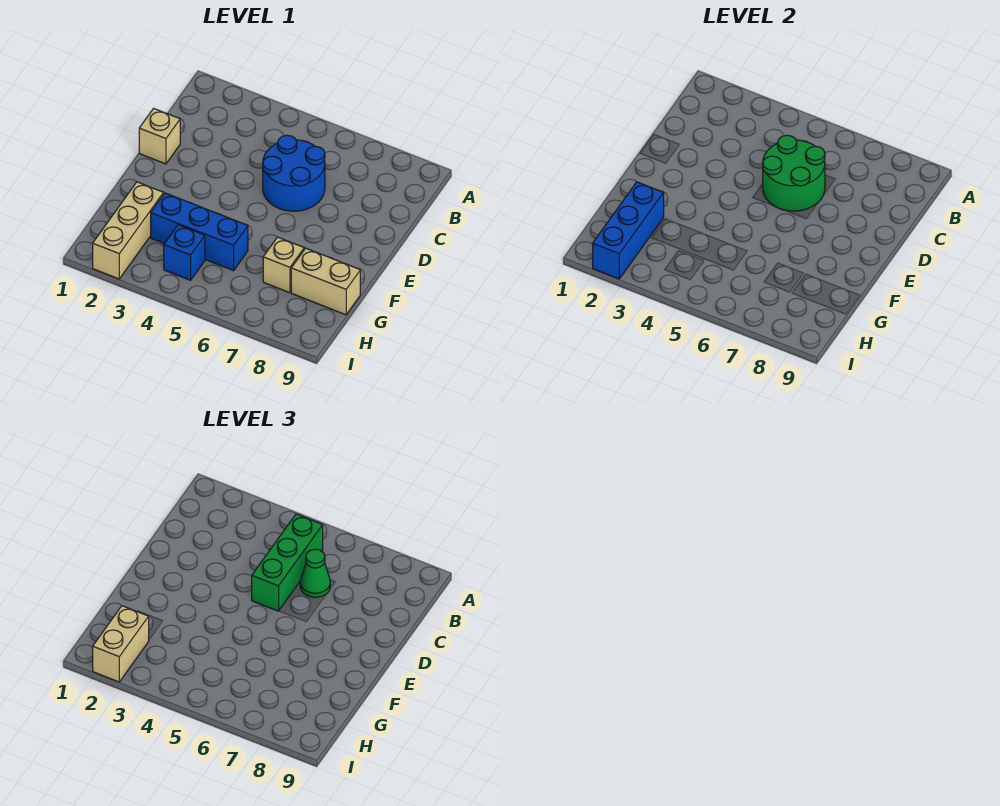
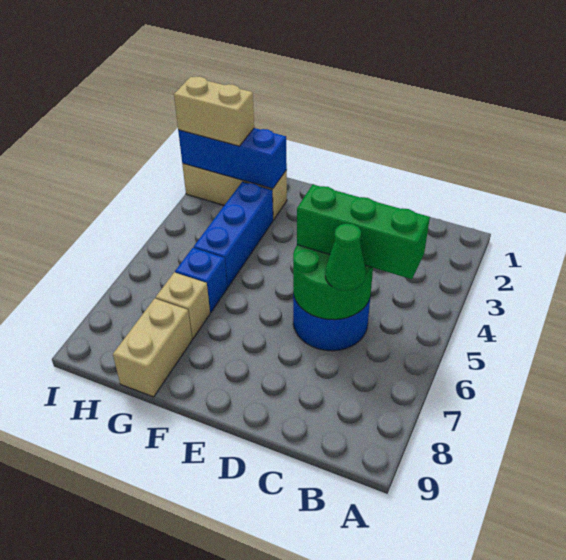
tan 1x1 brick [139,108,180,164] -> none
blue 1x1 brick [164,225,205,280] -> blue 1x1 brick moved to [175,248,227,312]

